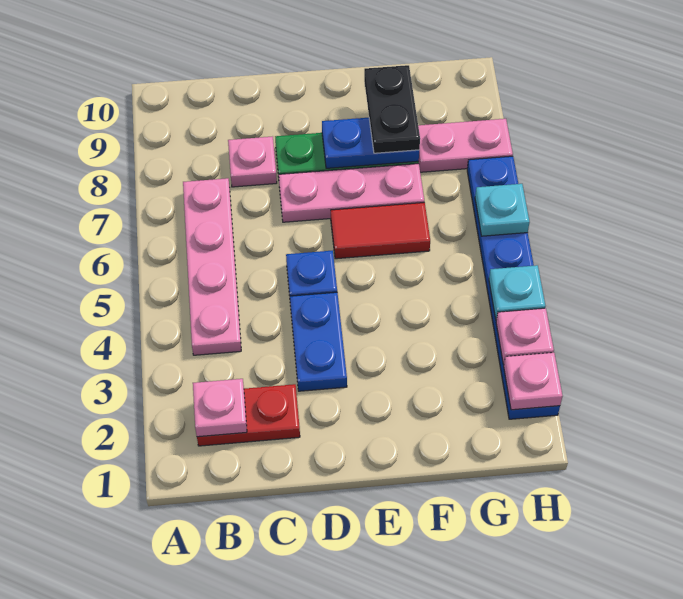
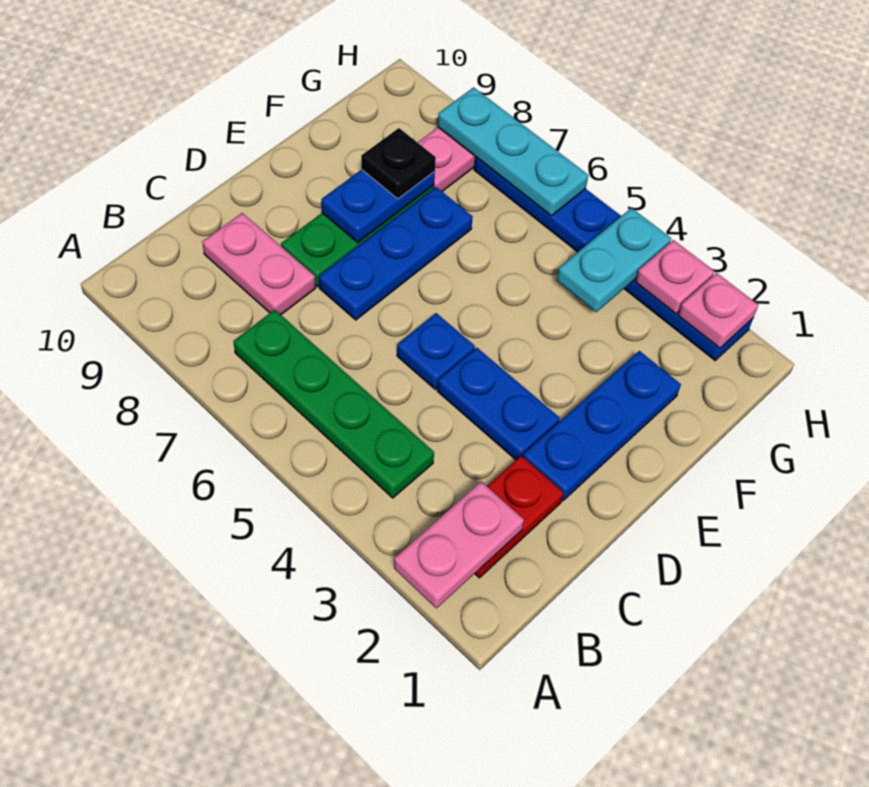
pink 1x1 plate [193,379,247,437] -> pink 1x2 plate [394,482,524,608]
pink 1x4 plate [183,178,241,355] -> green 1x4 plate [233,310,434,498]
pink 1x1 plate [228,136,277,187] -> pink 1x2 plate [202,213,316,315]
none -> blue 1x3 plate [523,351,681,501]
pink 1x3 plate [279,164,424,222] -> blue 1x3 plate [319,187,473,320]
red 1x2 tile [331,202,430,259] -> none
black 1x2 plate [364,65,420,153] -> black 1x1 plate [361,128,436,199]
cyan 1x1 plate [489,265,545,320] -> cyan 1x2 plate [557,208,671,312]
cyan 1x1 plate [475,184,530,236] -> cyan 1x3 plate [438,87,588,216]

